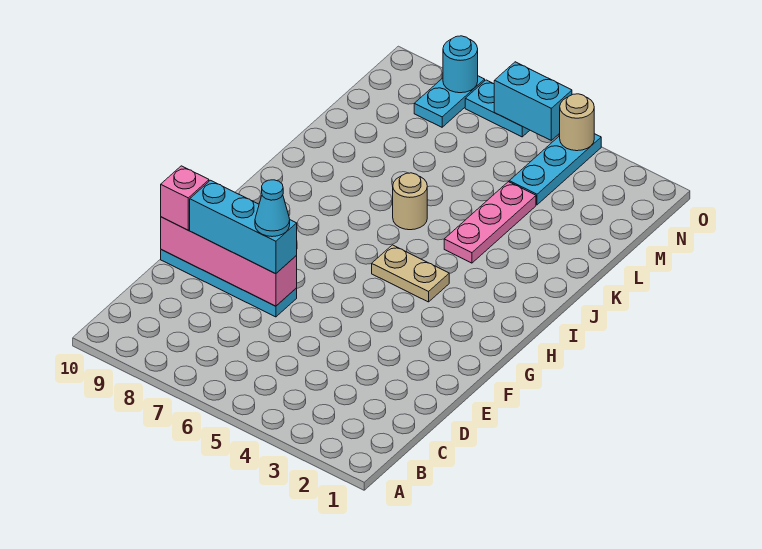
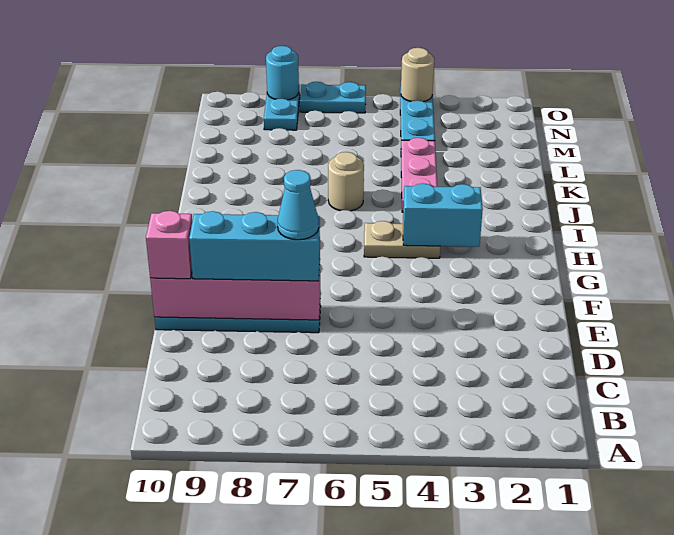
cyan 1x2 brick [494,62,572,140] -> cyan 1x2 brick moved to [403,184,483,247]

